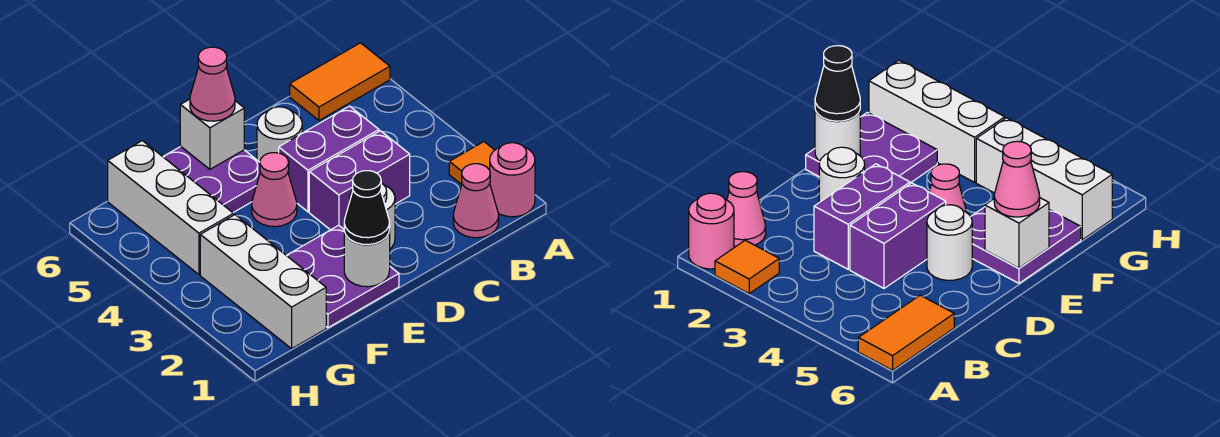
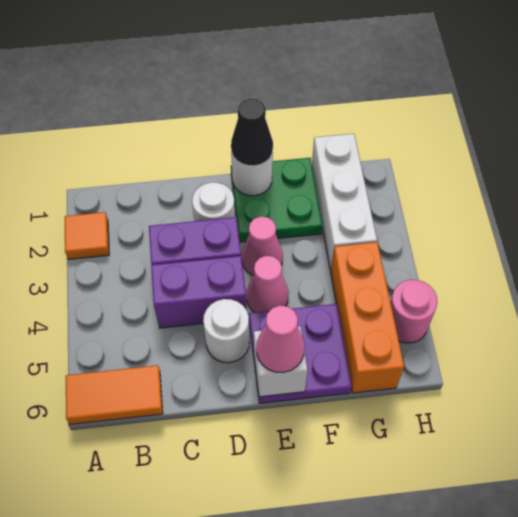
pink 1x1 round brick [490,143,535,217] -> pink 1x1 round brick moved to [391,280,437,343]
pink 1x1 cone [453,164,499,238] -> pink 1x1 cone moved to [242,216,283,275]
purple 2x2 plate [286,225,399,328] -> green 2x2 plate [231,158,323,242]
white 1x3 brick [108,141,234,275] -> orange 1x3 brick [331,242,404,393]

